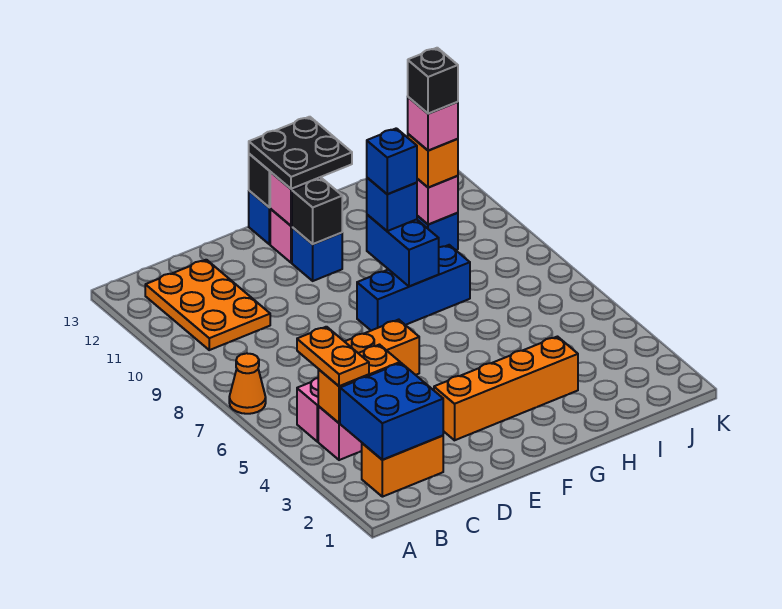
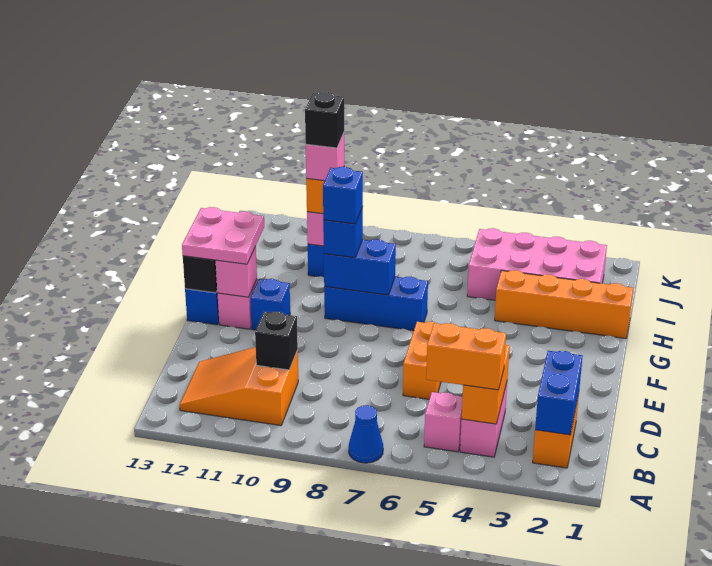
orange 1x1 cone [229,353,266,414] -> blue 1x1 cone [349,405,383,463]
blue 2x2 brick [340,363,443,460] -> blue 1x2 brick [535,351,582,435]
orange 1x2 plate [297,327,369,386] -> orange 1x2 brick [426,323,506,390]
orange 2x3 plate [145,260,270,350] -> orange 2x3 slope [180,347,298,425]
orange 1x4 brick [434,337,578,440] -> orange 1x4 brick turned to [495,270,633,338]
blue 1x3 brick [357,245,470,331] -> blue 1x3 brick turned to [324,277,428,331]
black 1x1 brick [292,178,342,244] -> black 1x1 brick moved to [255,312,298,370]
black 2x2 plate [249,117,352,189] -> pink 2x2 plate [182,207,264,264]
none -> pink 2x4 brick [467,228,607,300]

